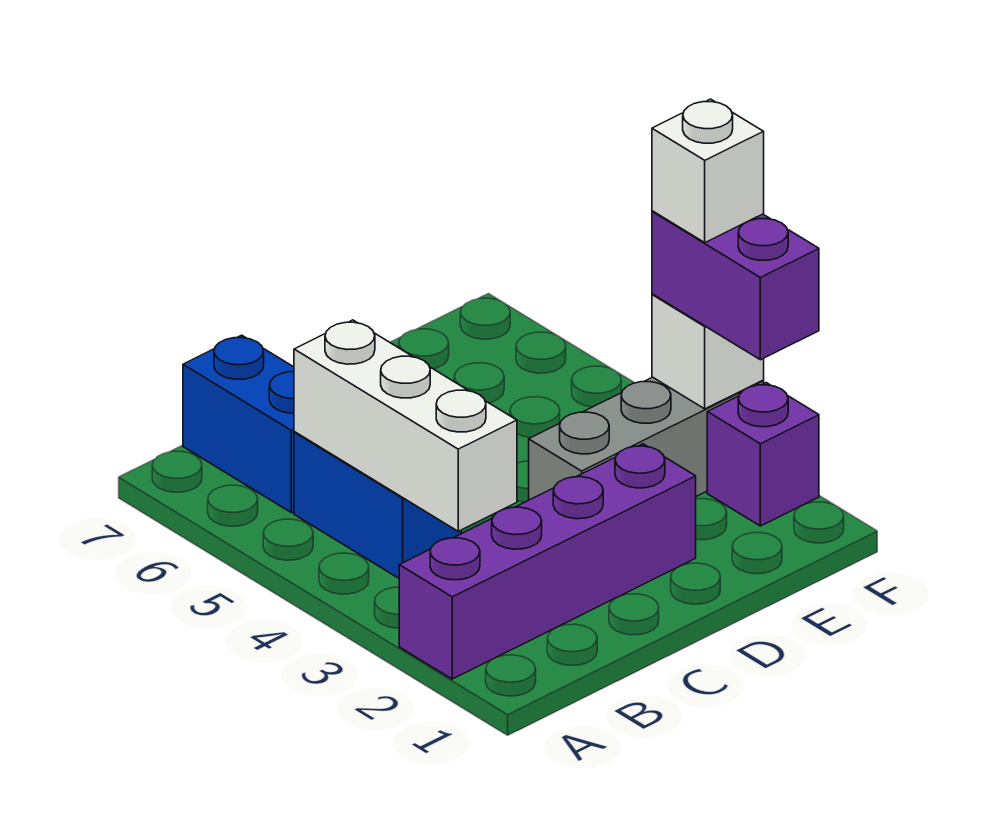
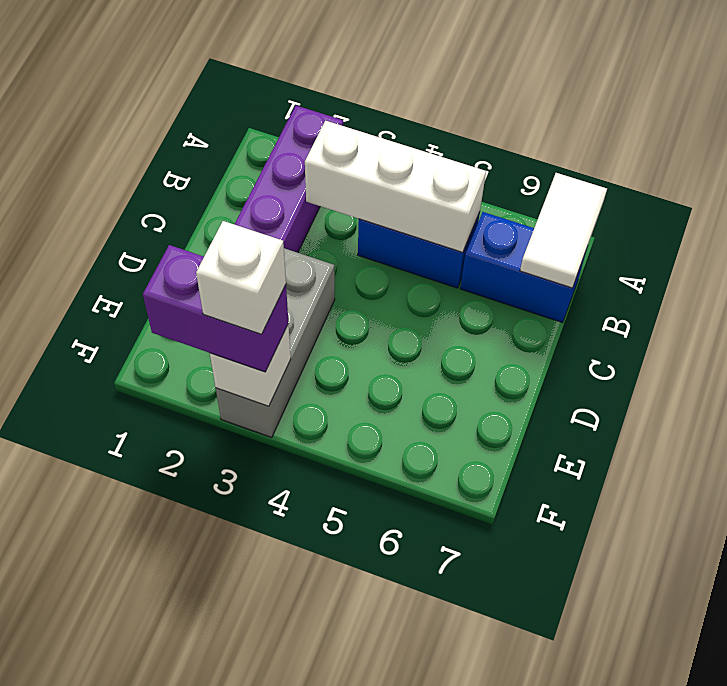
none -> white 1x2 tile [520,173,607,288]
purple 1x1 brick [707,383,819,526] -> none

